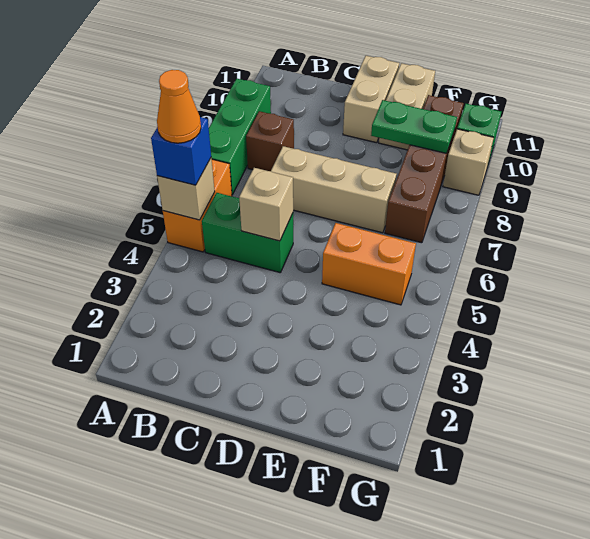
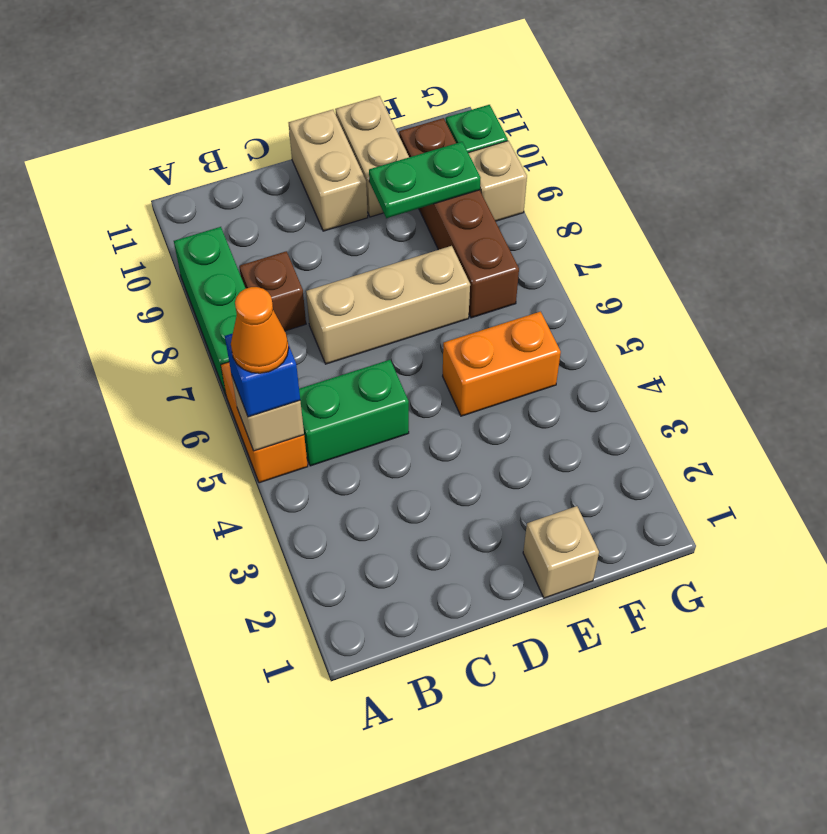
tan 1x1 brick [239,168,293,241] -> tan 1x1 brick moved to [523,506,599,598]

